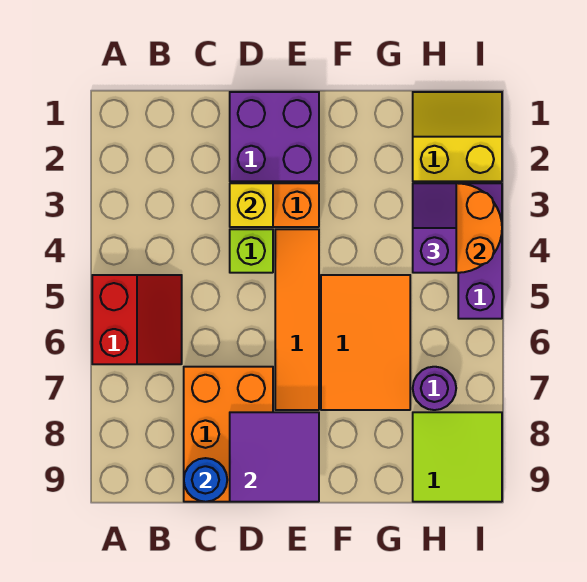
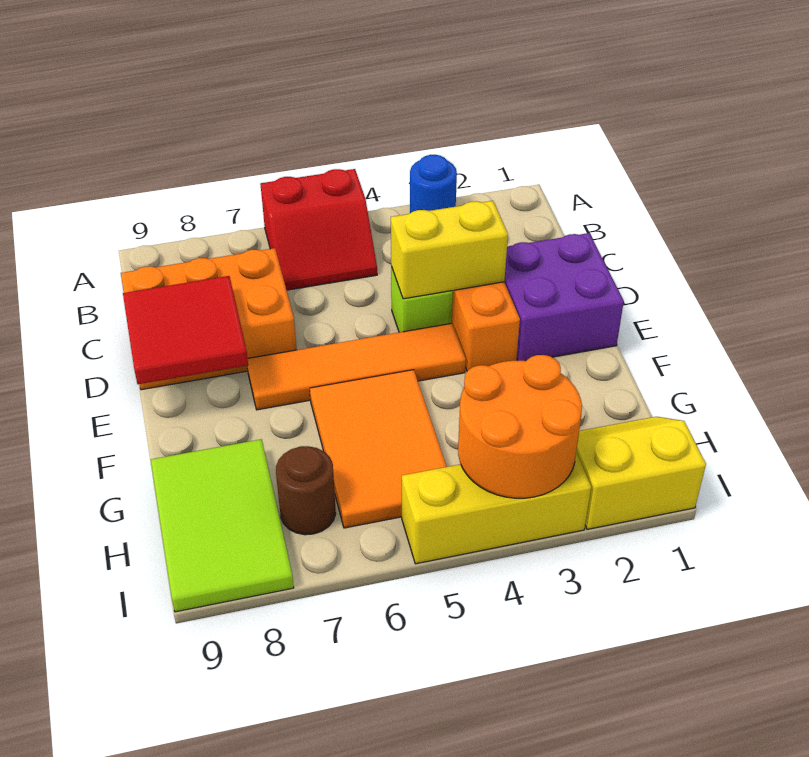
blue 1x1 round brick [184,458,227,502] -> blue 1x1 round brick moved to [410,155,457,213]
yellow 1x1 brick [230,183,273,227] -> yellow 1x2 brick [391,201,508,299]
purple 2x2 tile [230,412,319,502] -> red 2x2 tile [123,276,248,384]
orange 2x3 tile [321,275,410,410] -> orange 2x3 tile turned to [310,370,447,528]
yellow 2x2 slope [413,92,502,181] -> yellow 2x2 slope turned to [576,417,706,529]
purple 1x2 slope [413,183,456,273] -> none
purple 1x1 round brick [413,367,456,410] -> brown 1x1 round brick [276,446,336,535]
lime 2x2 tile [413,412,502,502] -> lime 2x3 tile [151,439,294,612]
purple 1x3 brick [458,183,502,319] -> yellow 1x3 brick [402,452,591,564]

